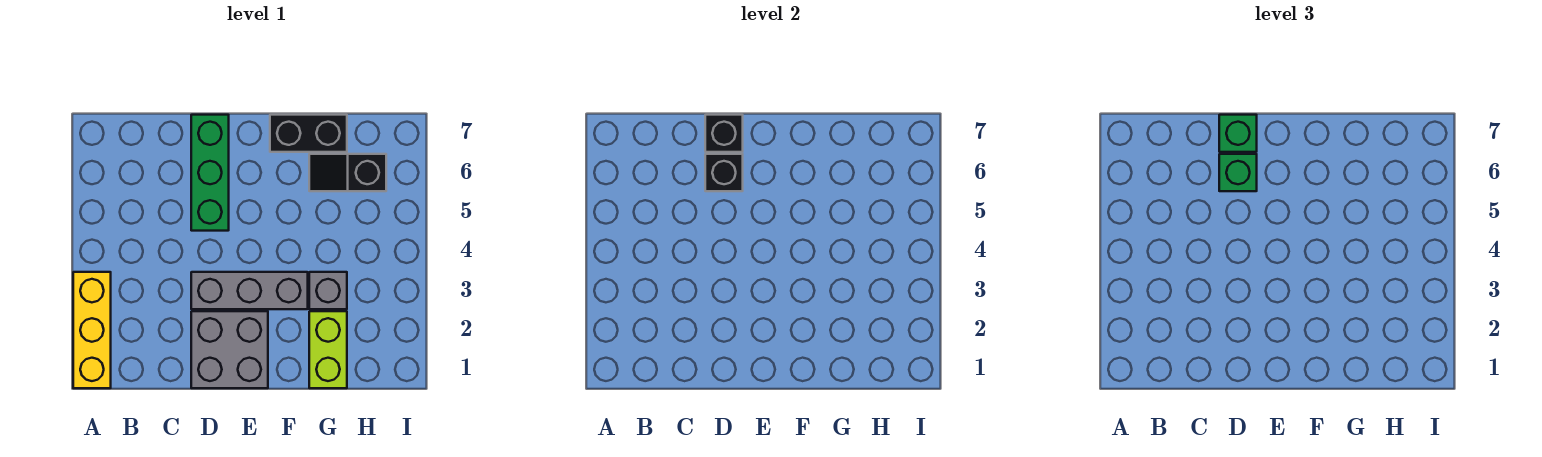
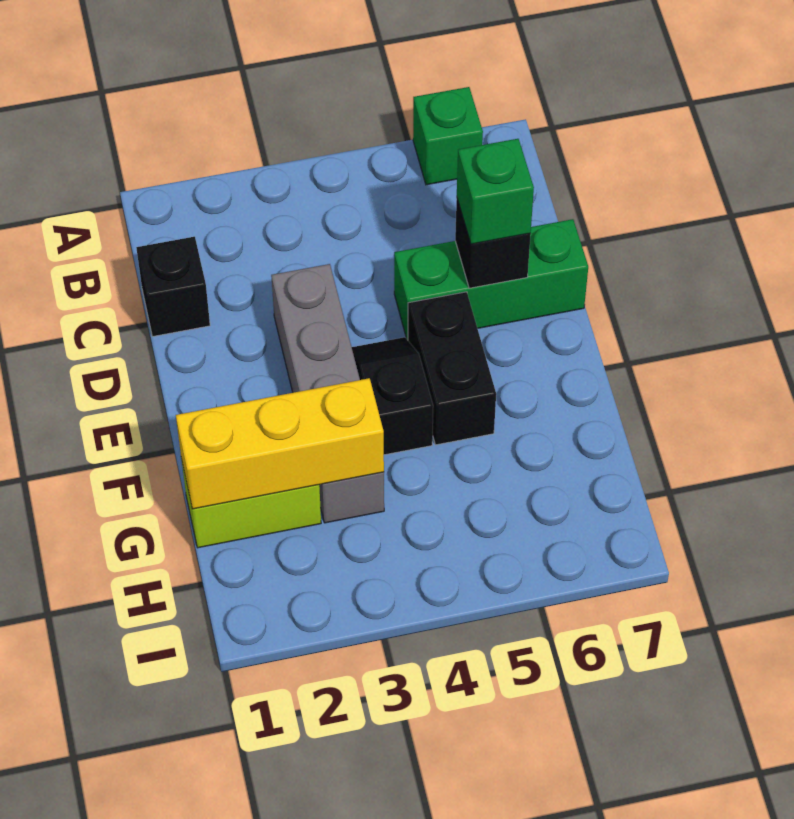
yellow 1x3 brick [73,272,111,388] -> yellow 1x3 brick moved to [176,378,384,509]
grey 2x2 brick [191,311,268,388] -> none
black 1x1 brick [705,115,743,152] -> black 1x1 brick moved to [136,237,210,336]
green 1x1 brick [1219,115,1257,152] -> green 1x1 brick moved to [413,87,483,185]
black 1x2 brick [270,115,347,152] -> black 1x2 brick moved to [408,292,496,445]
black 1x2 slope [309,154,386,191] -> black 1x2 slope moved to [352,337,433,455]

